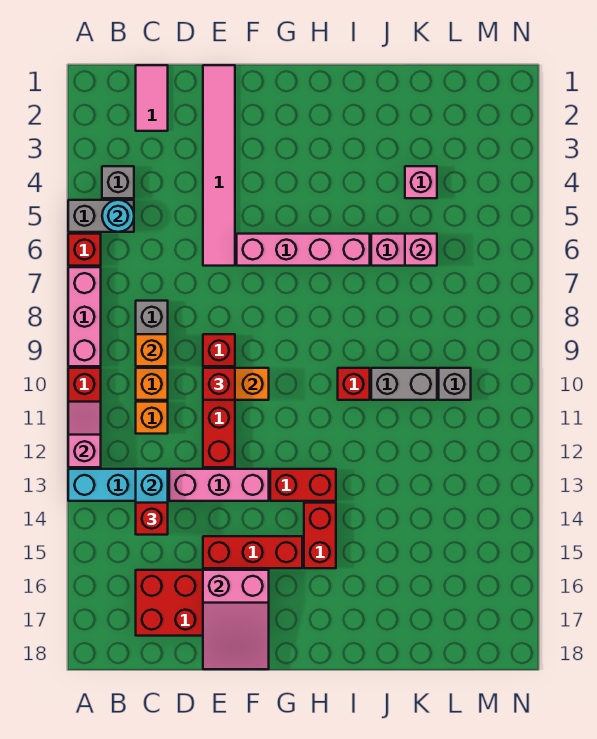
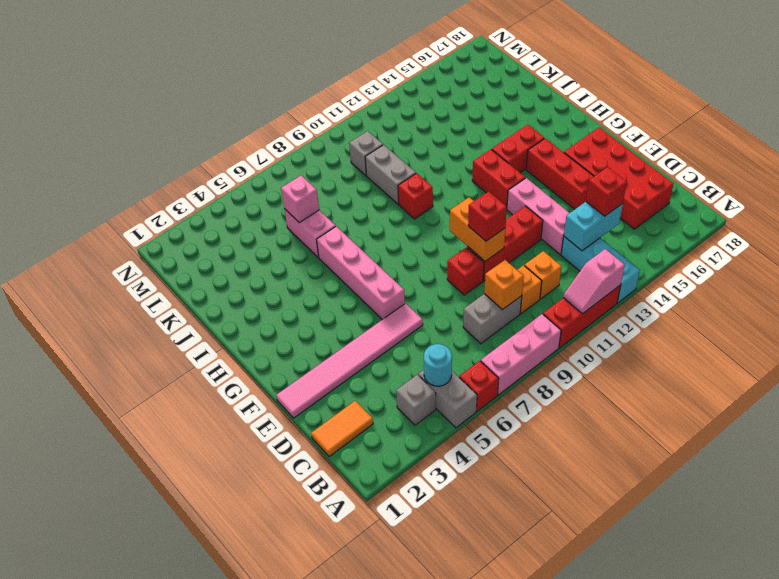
pink 1x2 tile [136,65,168,131] -> orange 1x2 tile [311,401,373,457]
pink 2x3 slope [203,570,269,669] -> none
pink 1x1 brick [405,166,437,198] -> none

